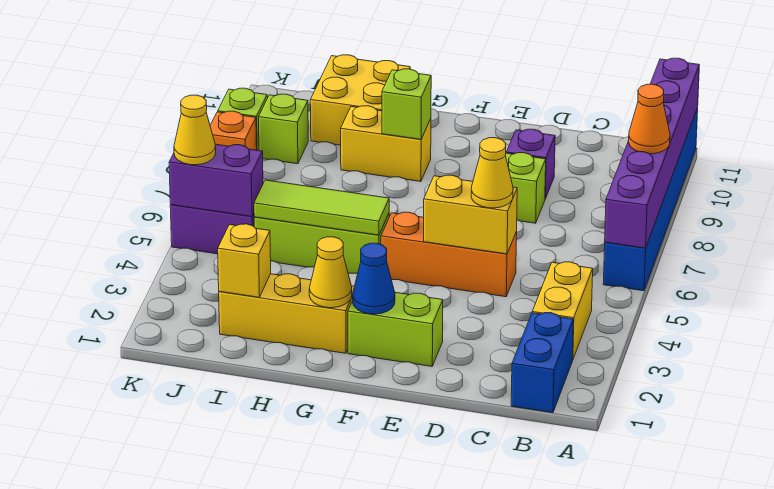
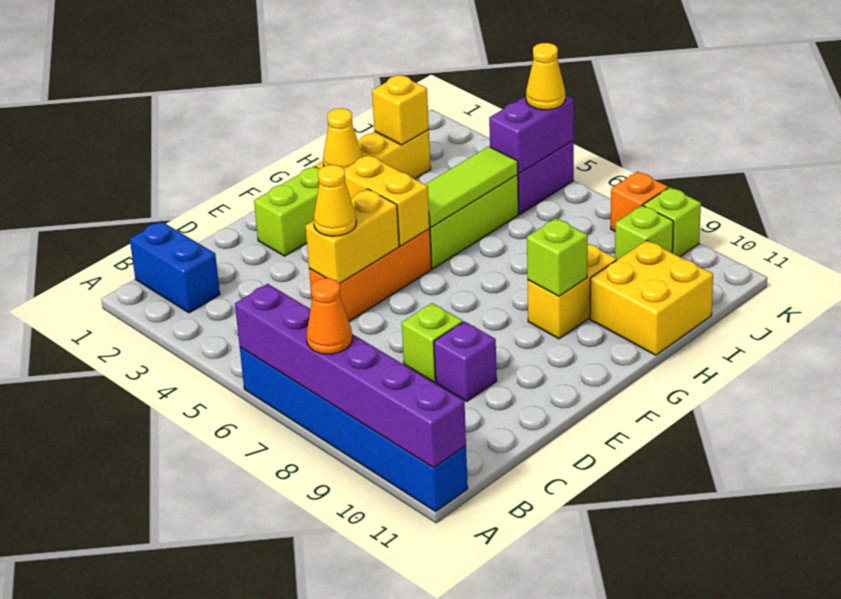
yellow 1x2 brick [532,262,593,360] -> yellow 1x2 brick moved to [344,155,430,246]
blue 1x1 cone [353,243,395,314] -> none

